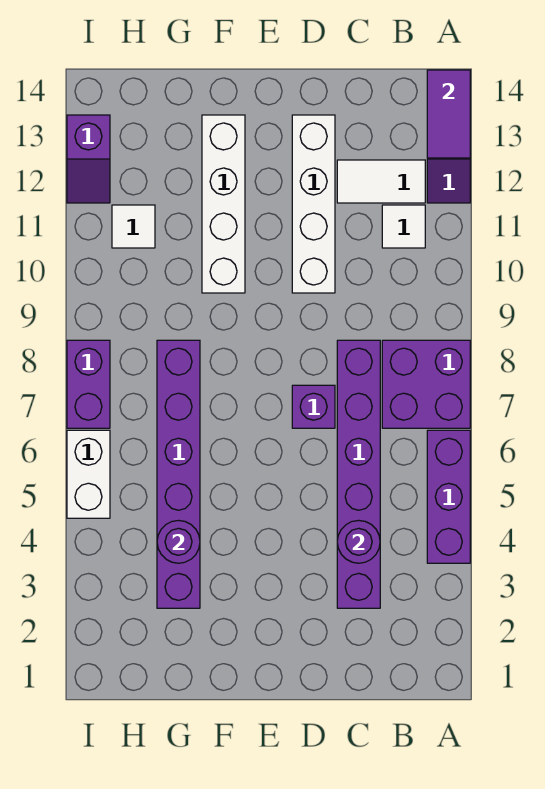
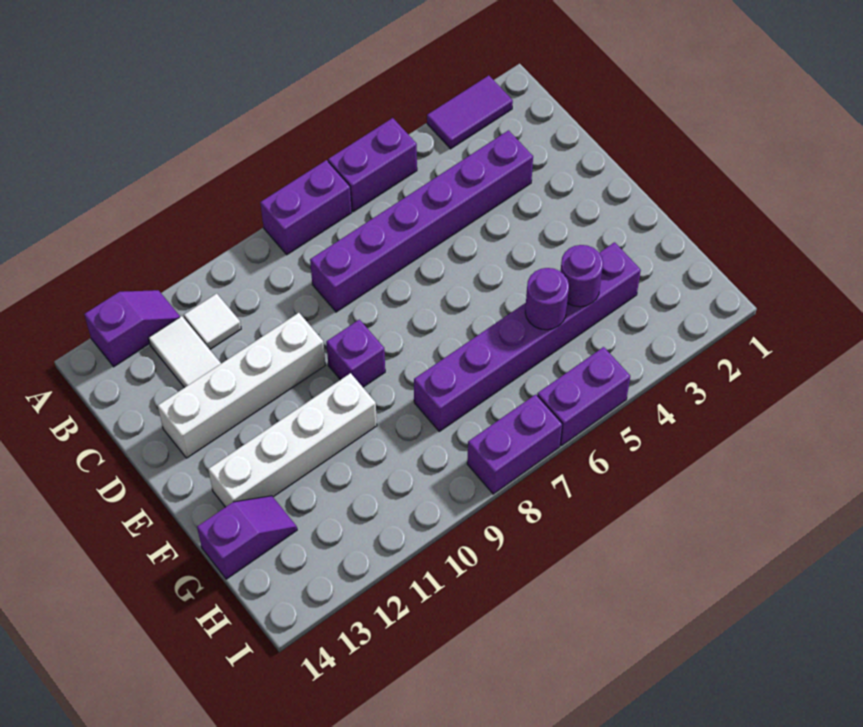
purple 1x3 brick [427,430,470,563] -> purple 1x2 brick [328,118,417,212]
purple 2x2 brick [382,340,470,428] -> purple 1x2 brick [260,160,352,255]
purple 1x2 tile [427,70,470,158] -> purple 1x2 tile moved to [427,76,513,149]
purple 1x1 round brick [337,520,380,563] -> purple 1x1 round brick moved to [525,268,569,330]
purple 1x1 brick [292,385,335,428] -> purple 1x1 brick moved to [326,320,385,387]
white 1x1 tile [112,205,155,248] -> none
white 1x2 brick [67,430,110,518] -> purple 1x2 brick [537,347,630,446]
purple 1x2 slope [67,115,110,203] -> purple 1x2 slope moved to [197,496,297,579]

